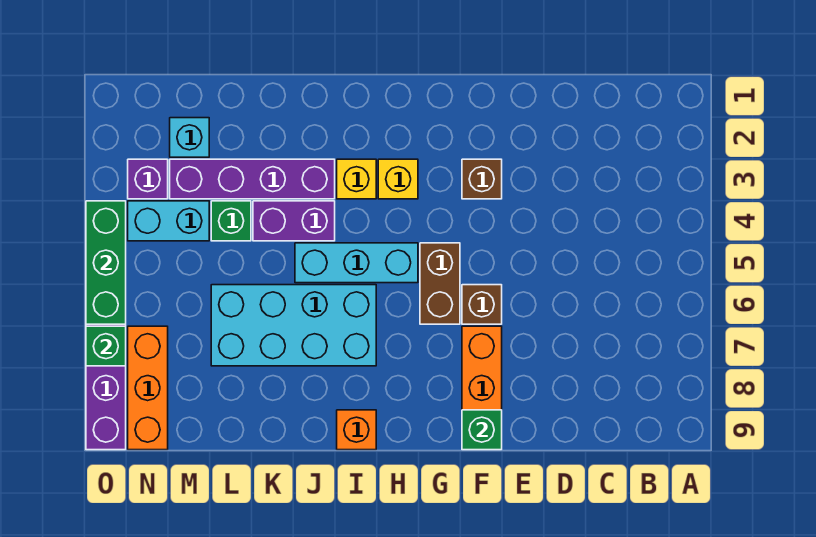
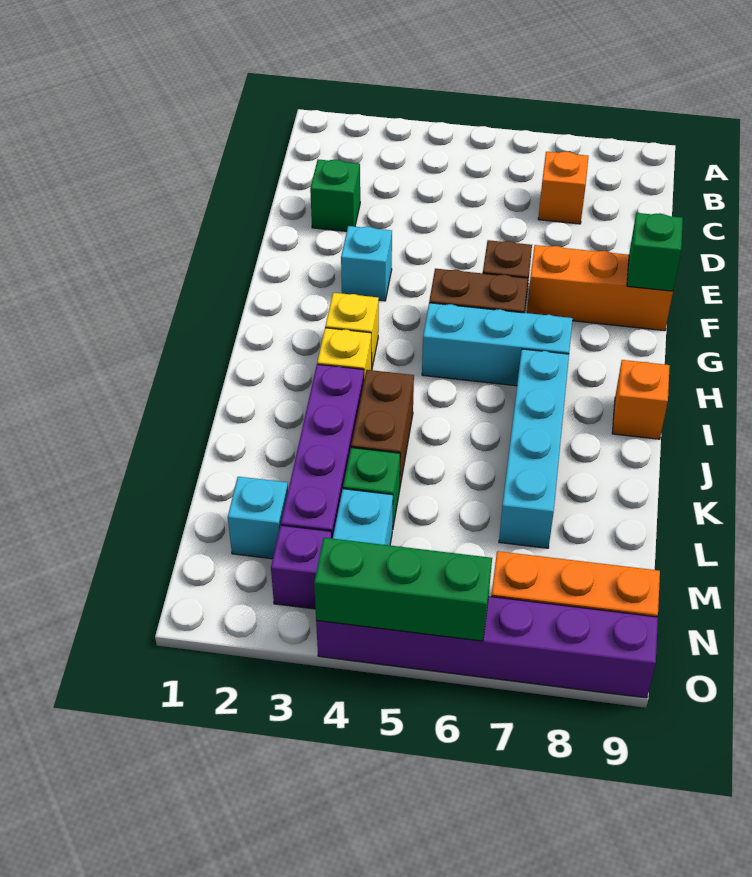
none -> orange 1x1 brick [538,152,589,224]
brown 1x1 brick [462,159,502,199] -> cyan 1x1 brick [341,226,392,301]
cyan 1x3 brick [295,243,418,283] -> cyan 1x3 brick turned to [422,303,573,386]
cyan 2x4 brick [211,285,376,366] -> cyan 1x4 brick [499,349,569,548]
purple 1x2 brick [253,201,335,241] -> brown 1x2 brick [351,370,414,485]
green 1x1 brick [86,326,126,366] -> green 1x1 brick moved to [310,160,360,231]

